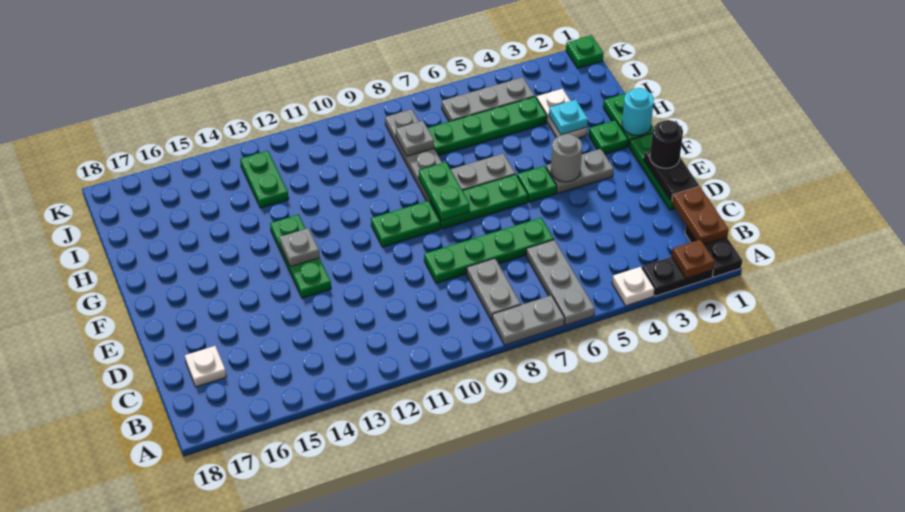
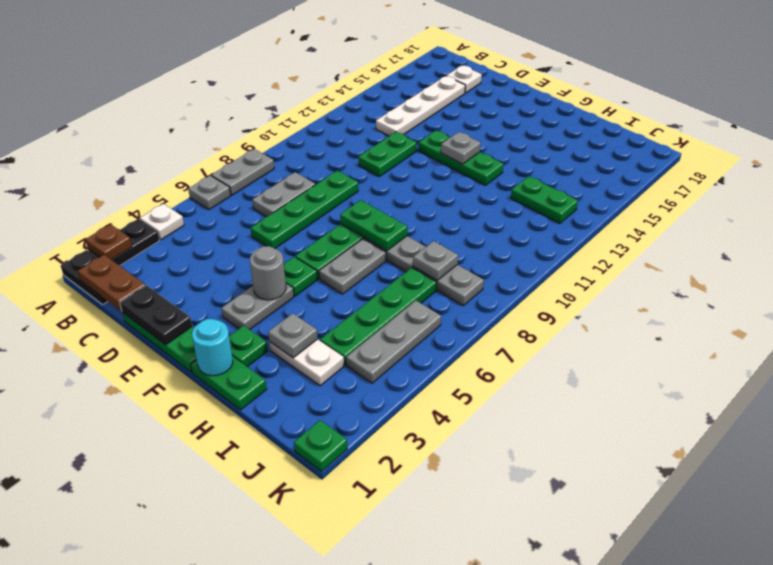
grey 1x3 plate [526,240,595,325] -> grey 1x1 plate [188,175,231,210]
grey 1x2 plate [467,258,521,321] -> grey 1x2 plate turned to [252,172,315,217]
none -> white 1x4 plate [376,76,465,136]
black 1x1 round brick [650,120,683,168] -> none
green 1x2 plate [371,201,440,247] -> green 1x2 plate moved to [358,132,417,176]
cyan 1x1 plate [549,100,588,135] -> grey 1x1 plate [268,313,318,358]

